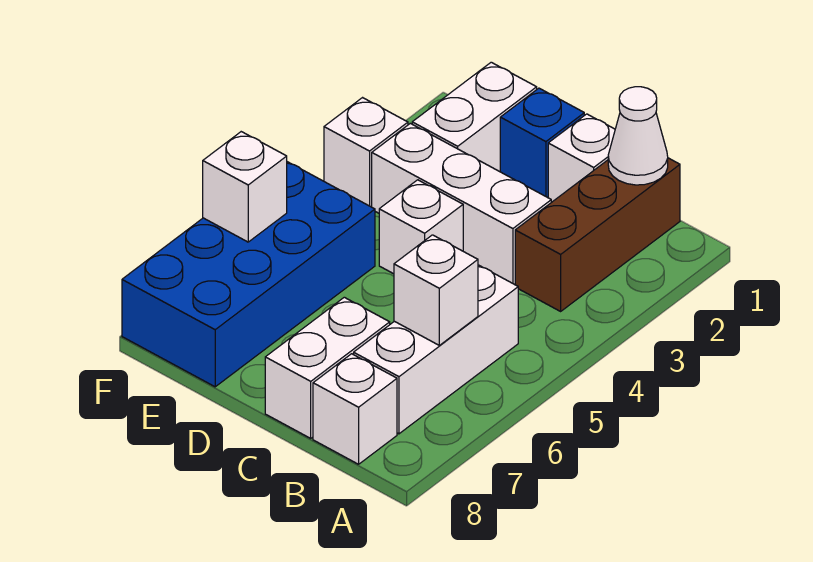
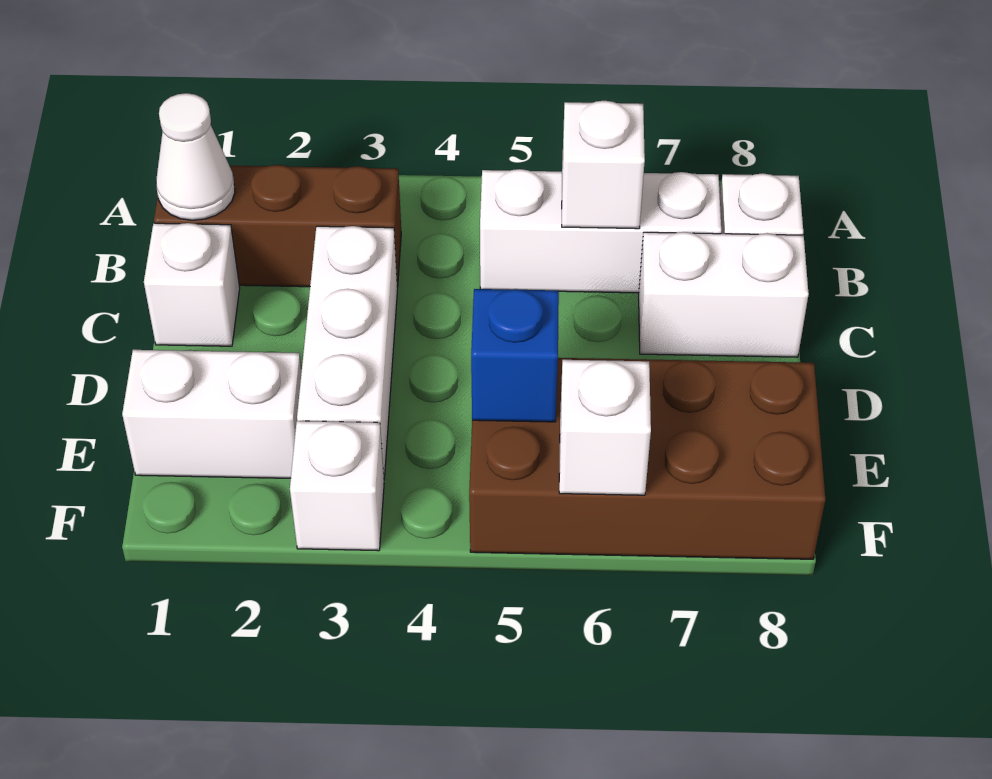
blue 1x1 brick [500,88,584,198] -> blue 1x1 brick moved to [471,289,559,422]
white 1x1 brick [379,180,463,274] -> none
blue 2x4 brick [122,162,375,387] -> brown 2x4 brick [469,358,825,559]

